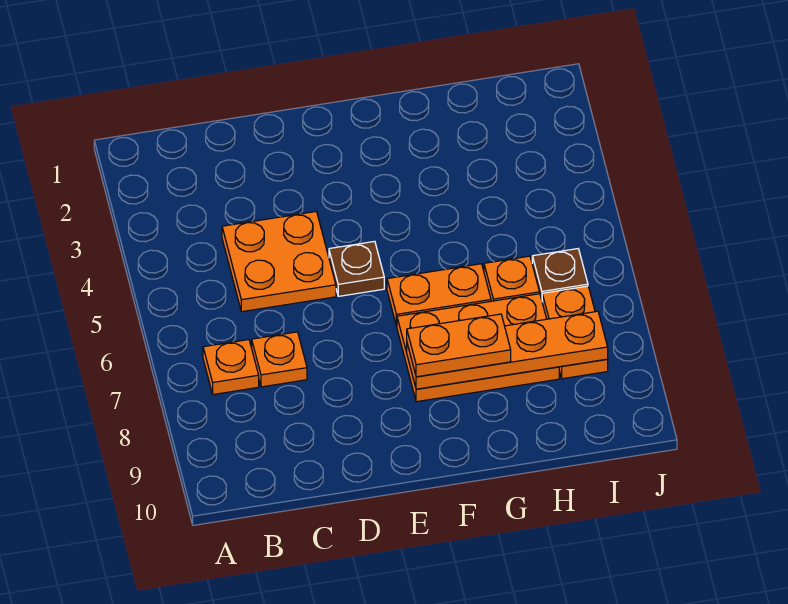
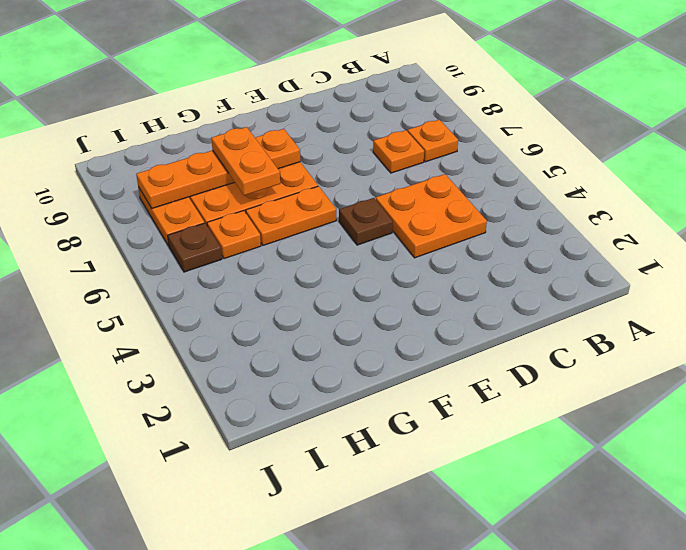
orange 1x2 plate [407,314,511,377] -> orange 1x2 plate turned to [211,127,280,195]

